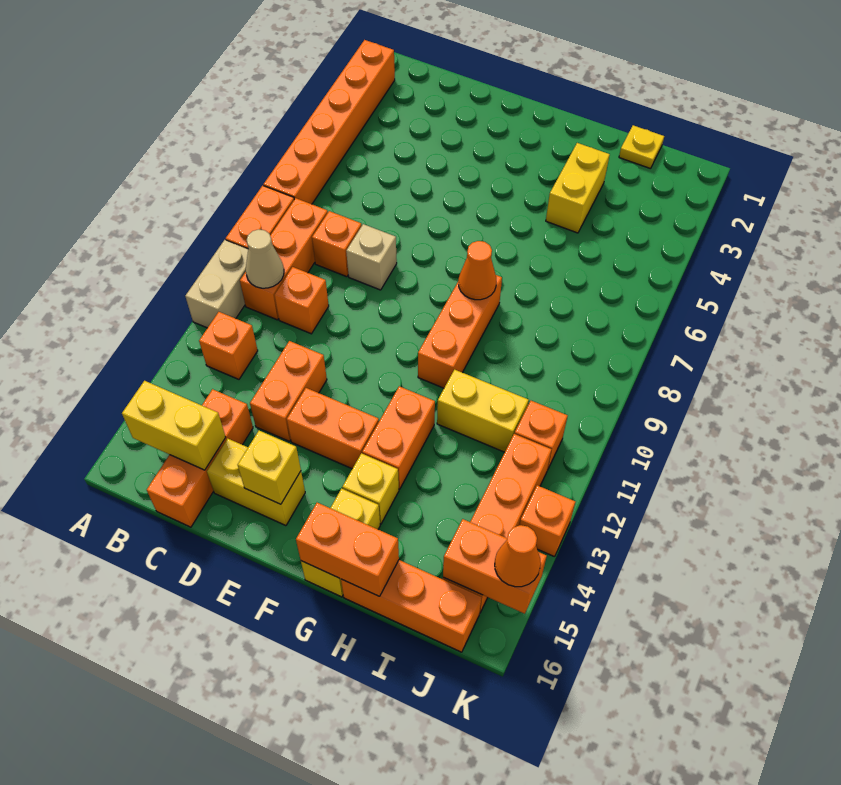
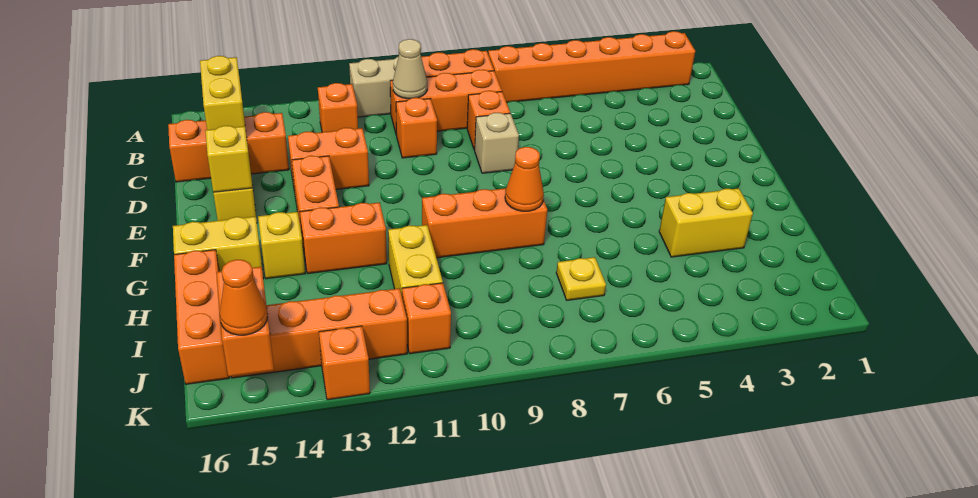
orange 1x2 brick [296,503,399,596] -> none
yellow 1x1 plate [619,125,664,169] -> yellow 1x1 plate moved to [556,257,606,300]

